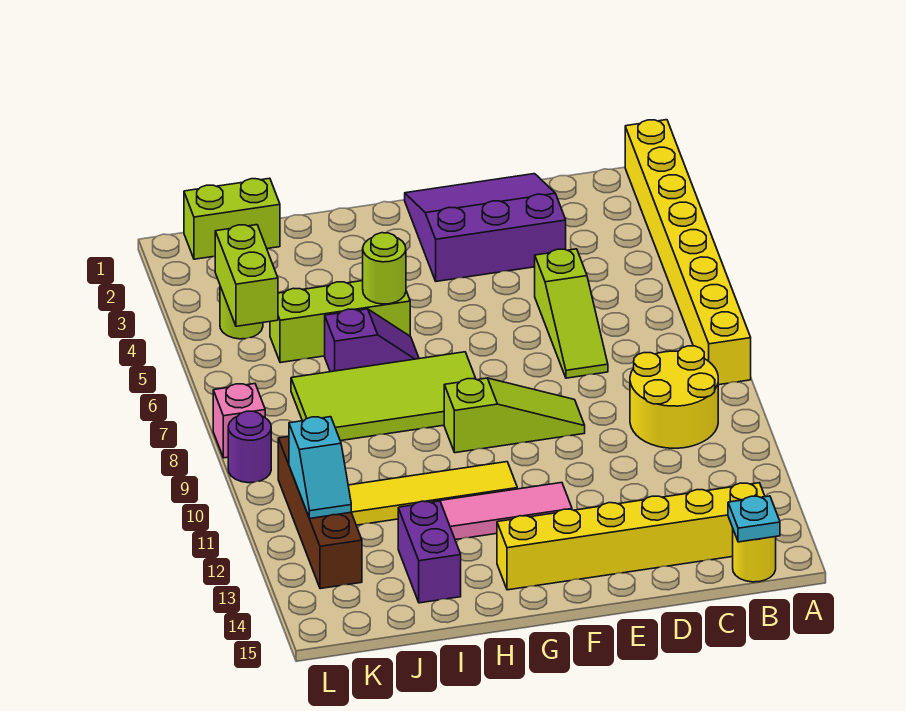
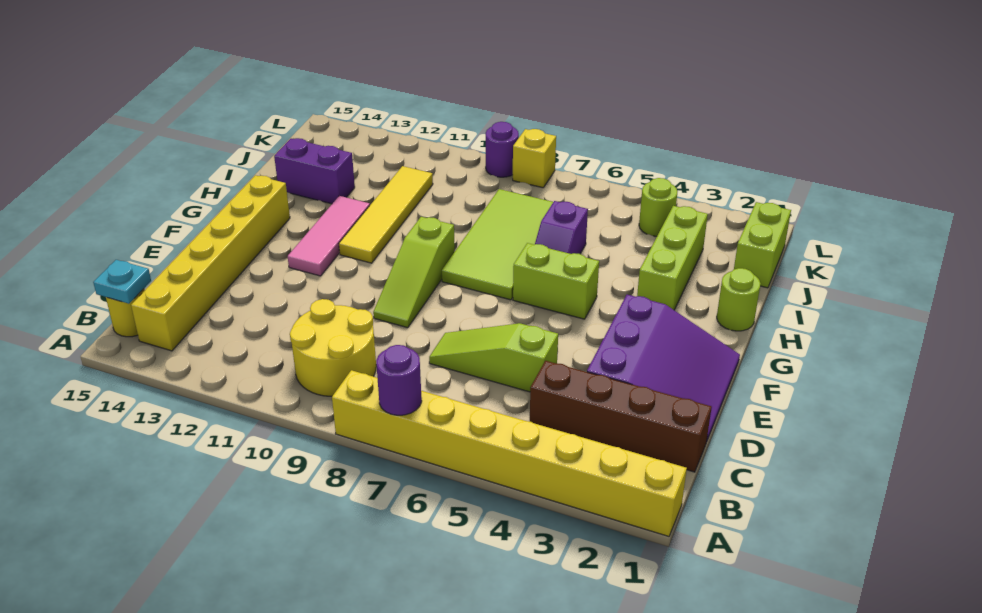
none -> purple 1x1 round brick [376,345,422,415]
lime 1x3 brick [270,281,410,363] -> lime 1x3 brick moved to [637,206,708,310]
lime 1x1 round brick [363,233,406,304] -> lime 1x1 round brick moved to [717,268,761,331]
lime 1x2 brick [215,225,278,326] -> lime 1x2 brick moved to [513,243,599,319]
brown 1x4 brick [278,437,362,589] -> brown 1x4 brick moved to [530,361,712,472]
cyan 1x2 slope [289,417,351,519] -> none
pink 1x1 brick [213,384,265,458] -> yellow 1x1 brick [513,129,556,188]

